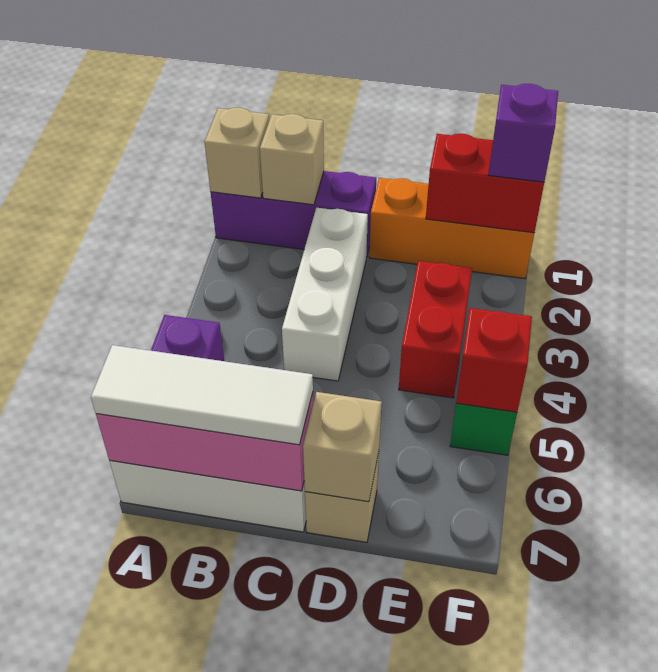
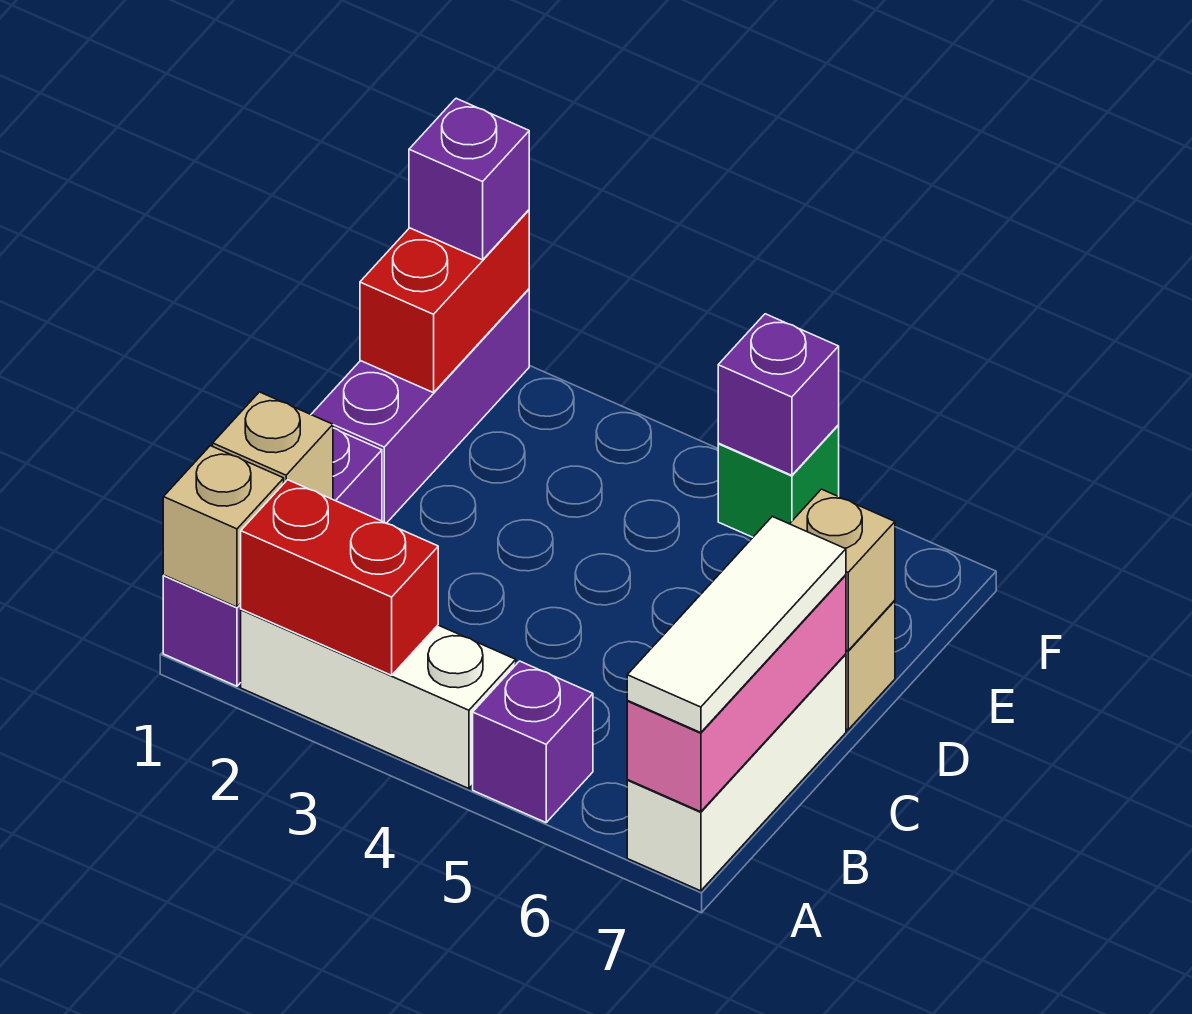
white 1x3 brick [282,208,368,381] -> white 1x3 brick moved to [241,609,516,789]
orange 1x3 brick [369,178,534,279] -> purple 1x3 brick [311,289,529,523]
red 1x2 brick [399,261,472,398] -> red 1x2 brick moved to [241,480,438,675]
red 1x1 brick [456,308,532,412] -> purple 1x1 brick [718,314,839,475]

